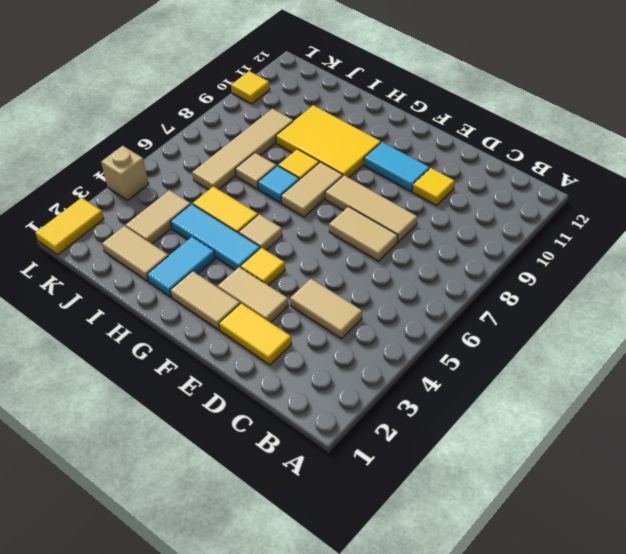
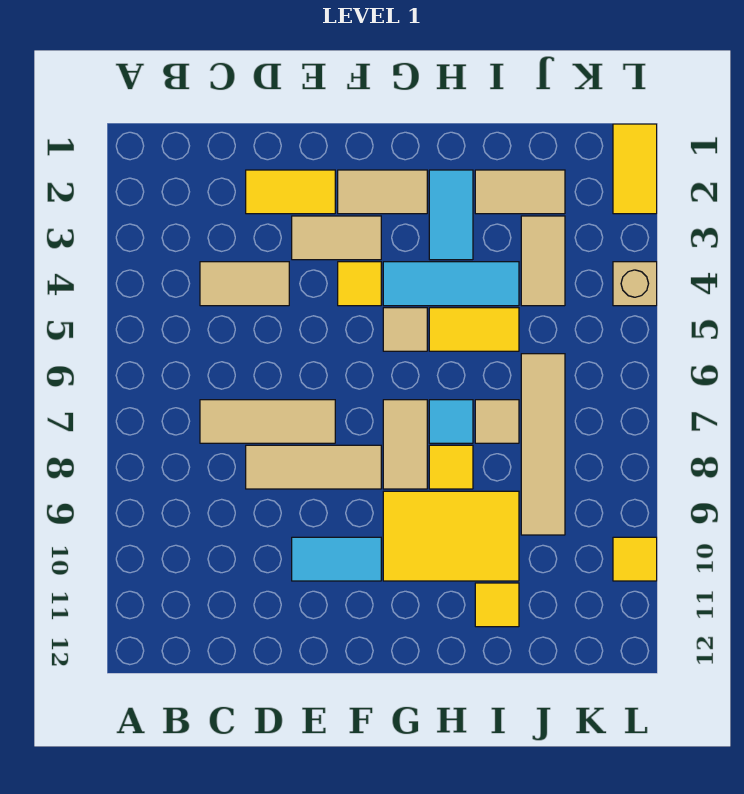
tan 1x2 tile [329,207,398,261] -> tan 1x3 tile [200,400,335,443]
yellow 1x1 tile [413,168,455,206] -> yellow 1x1 tile moved to [475,583,519,627]

